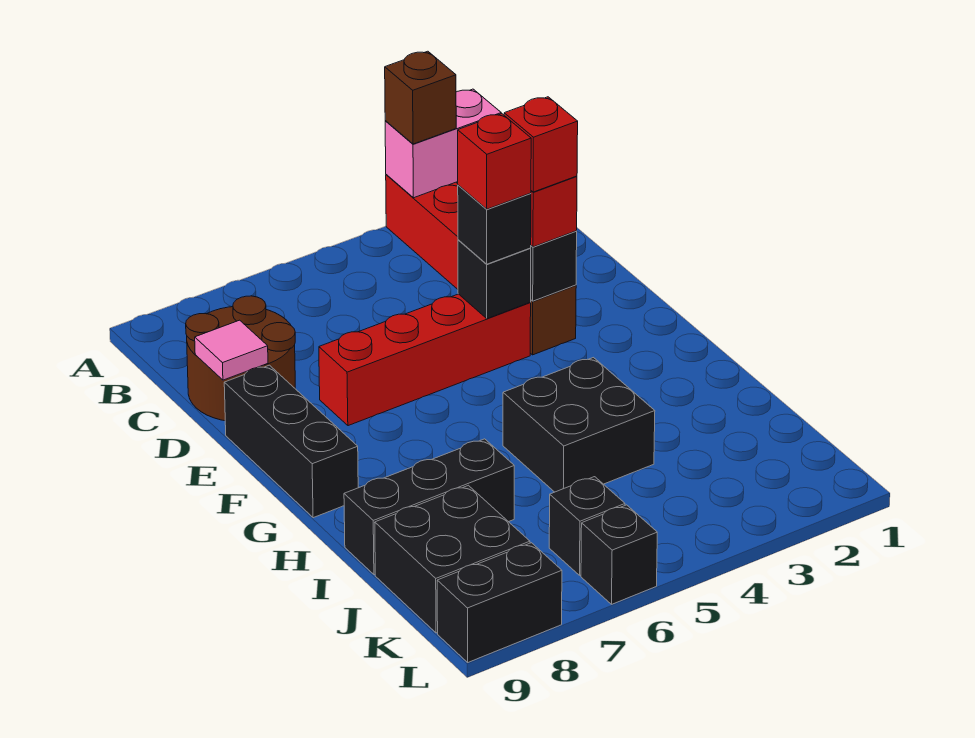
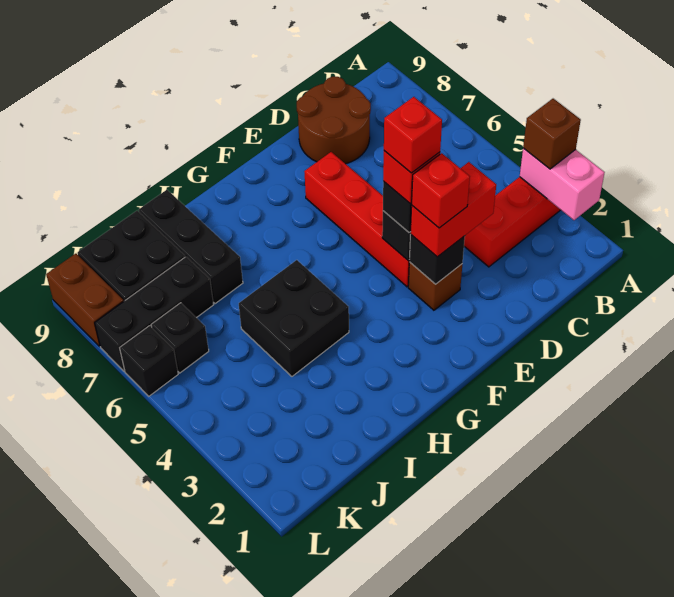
pink 1x1 tile [195,320,268,380] -> none
none -> red 1x1 brick [384,97,442,173]
black 1x3 brick [224,365,358,518] -> black 1x3 brick moved to [95,257,214,371]
black 1x2 brick [437,543,562,662] -> brown 1x2 brick [46,254,124,347]

